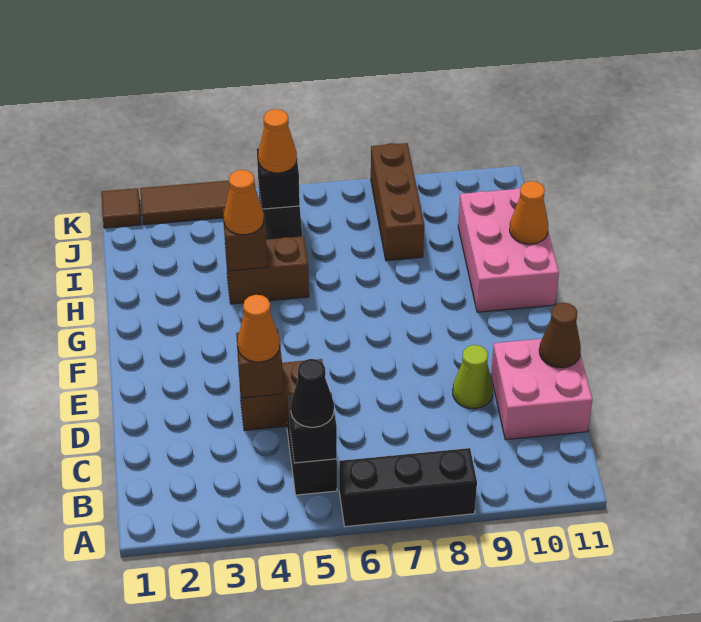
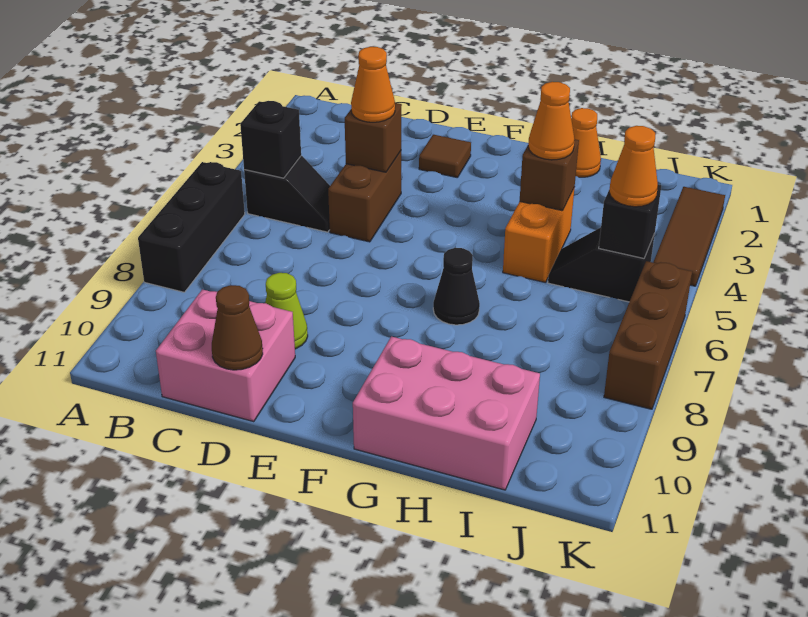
black 1x1 cone [291,359,334,427] -> black 1x1 cone moved to [433,248,480,325]
brown 1x2 brick [225,236,309,304] -> orange 1x2 brick [503,187,575,283]
orange 1x1 cone [510,181,548,244] -> orange 1x1 cone moved to [571,108,601,177]
brown 1x3 brick [371,143,424,261] -> brown 1x3 brick turned to [604,261,692,409]
brown 1x1 tile [101,188,141,228] -> brown 1x1 tile moved to [419,135,471,178]

